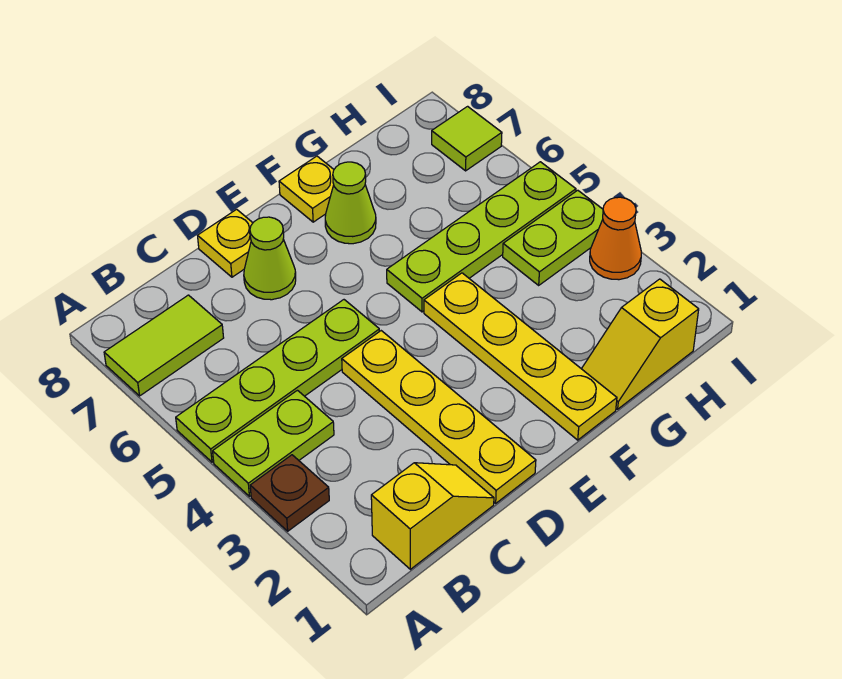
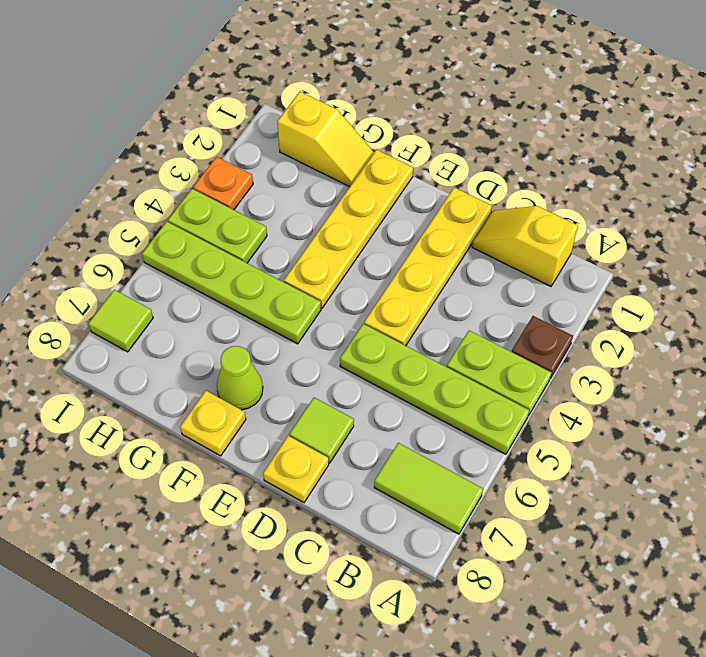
lime 1x1 cone [244,217,296,300] -> lime 1x1 tile [289,398,354,463]
orange 1x1 cone [590,197,641,280] -> orange 1x1 plate [193,157,253,210]

